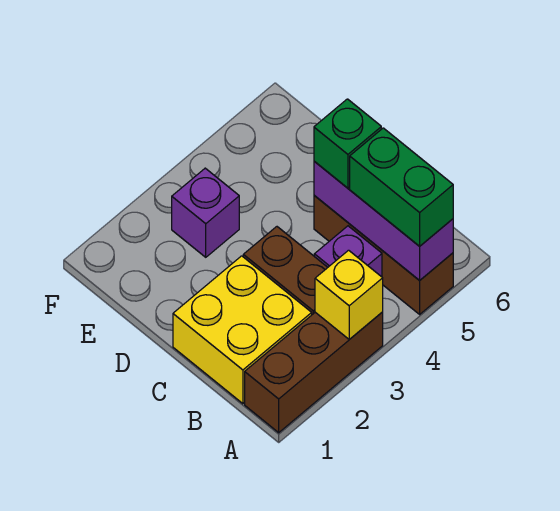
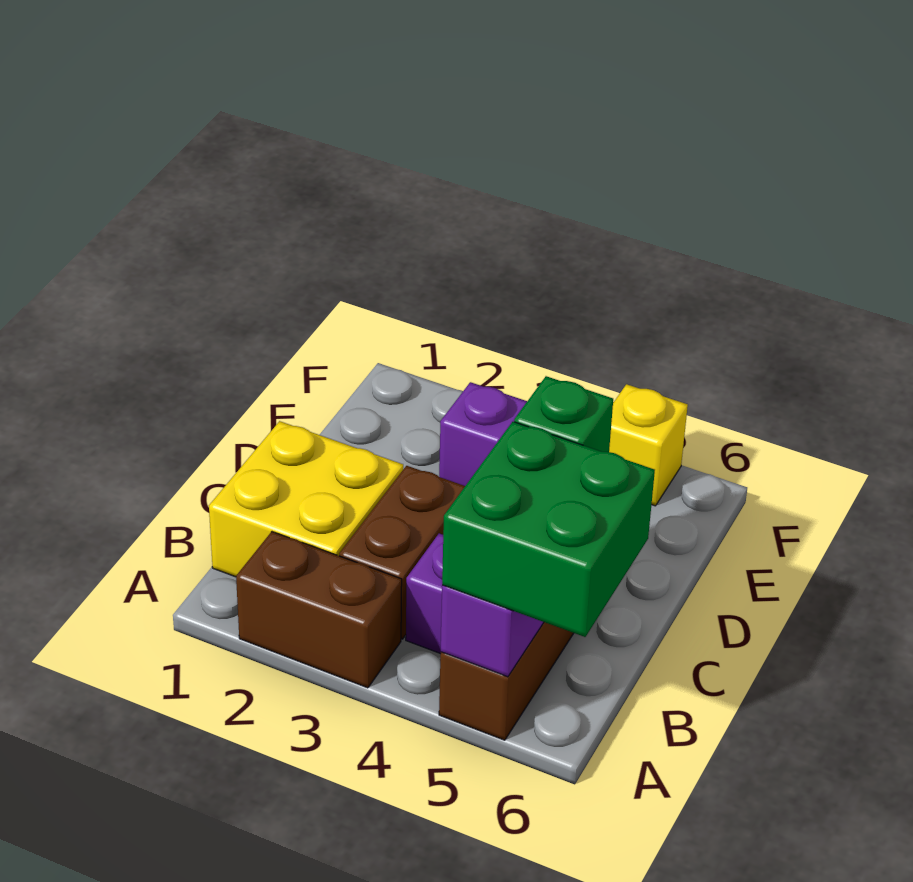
brown 1x3 brick [245,312,383,433] -> brown 1x2 brick [236,532,402,688]
yellow 1x1 brick [315,250,383,339] -> yellow 1x1 brick moved to [609,384,688,506]
green 1x2 brick [350,128,453,246] -> green 2x2 brick [442,422,655,637]

